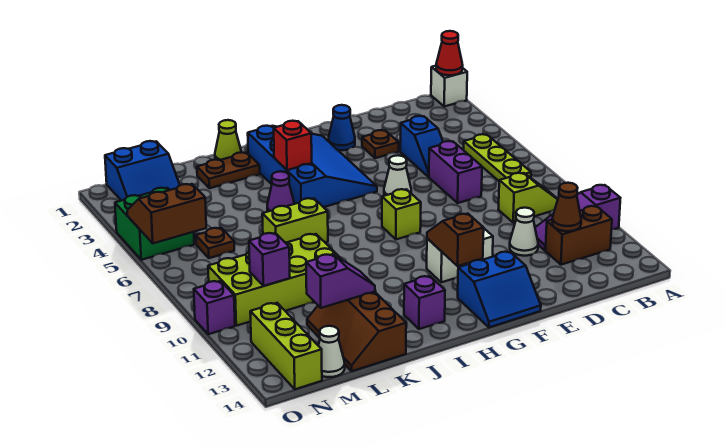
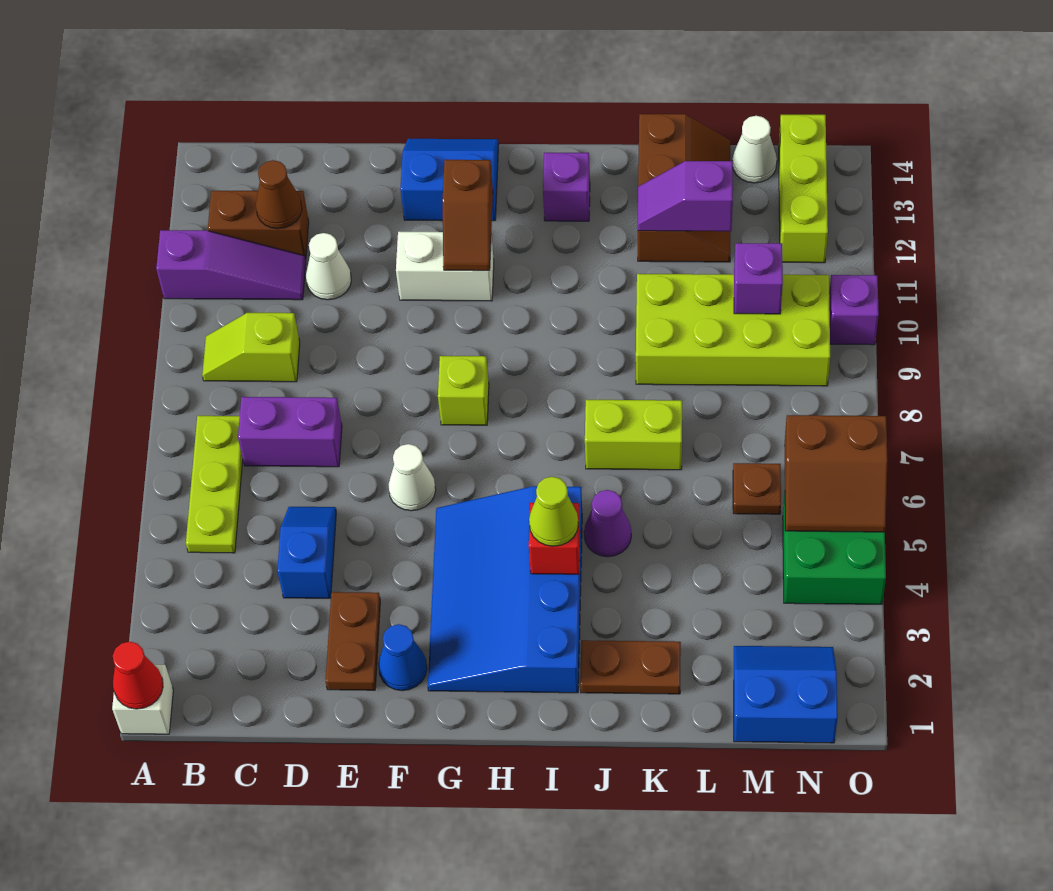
purple 1x2 brick [429,141,482,203] -> purple 1x2 brick turned to [238,397,342,467]
brown 1x1 plate [362,130,399,158] -> brown 1x2 plate [326,592,380,690]
lime 1x1 cone [215,120,241,160] -> lime 1x1 cone moved to [529,477,578,546]

